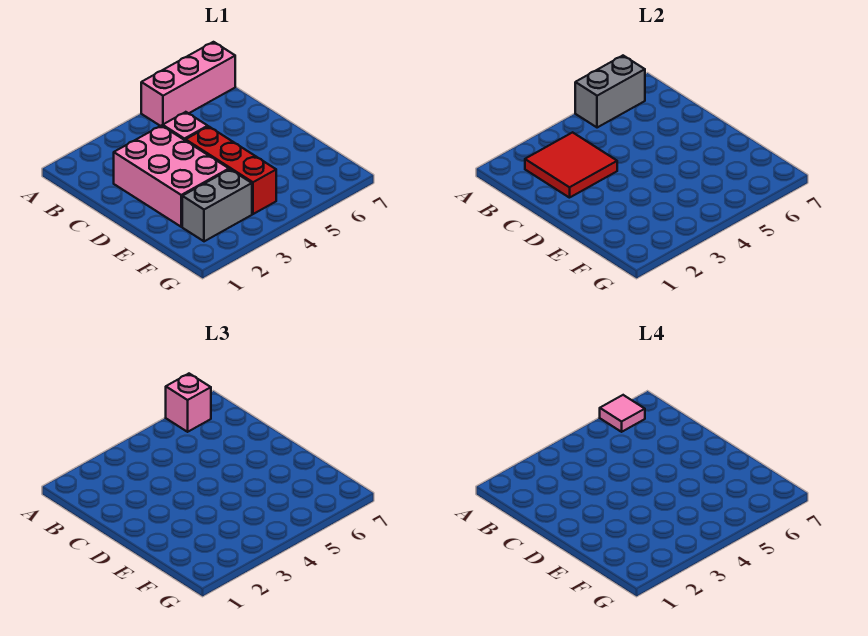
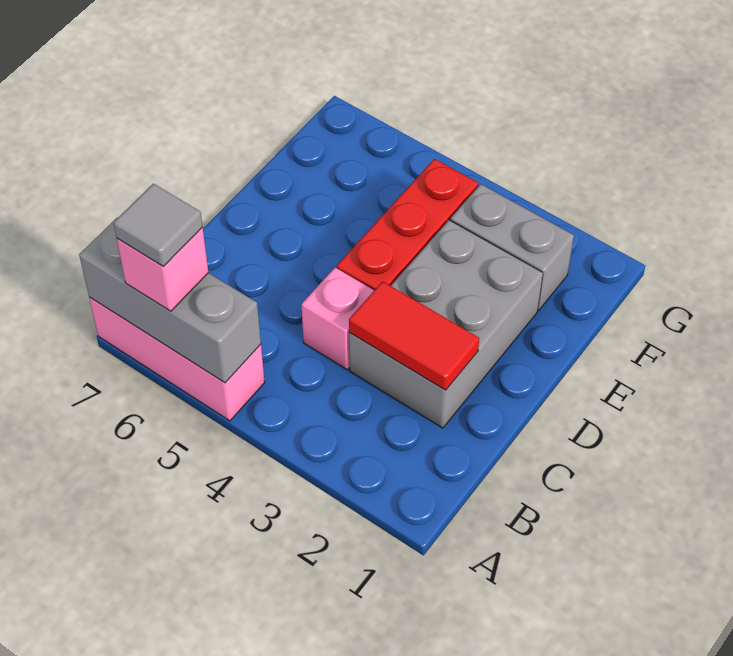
grey 1x2 brick [575,56,645,128] -> grey 1x3 brick [79,218,261,383]
pink 1x1 tile [600,395,645,432] -> grey 1x1 tile [113,184,202,267]
red 2x2 tile [525,132,617,198] -> red 1x2 tile [349,281,479,390]
pink 2x3 brick [114,126,229,227] -> grey 2x3 brick [349,220,543,428]

